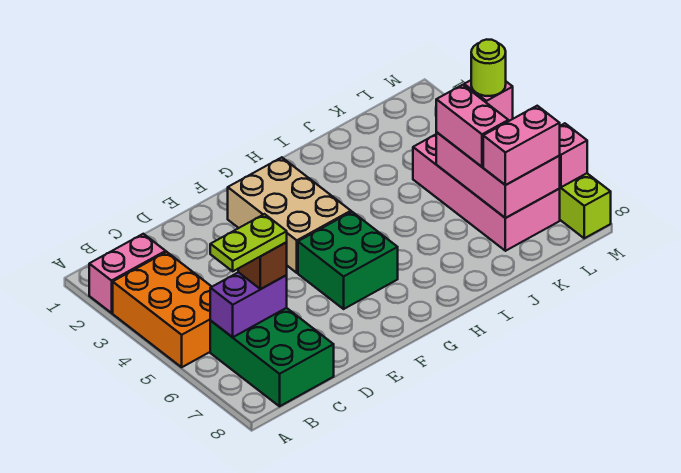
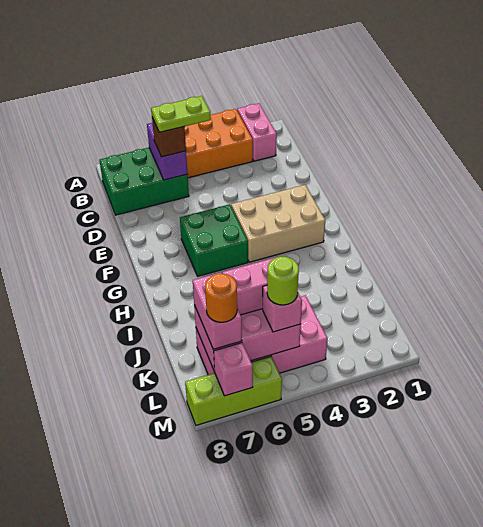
lime 1x2 plate [210,214,287,271] -> lime 1x2 plate turned to [151,96,211,132]
none -> orange 1x1 round brick [205,274,237,322]

